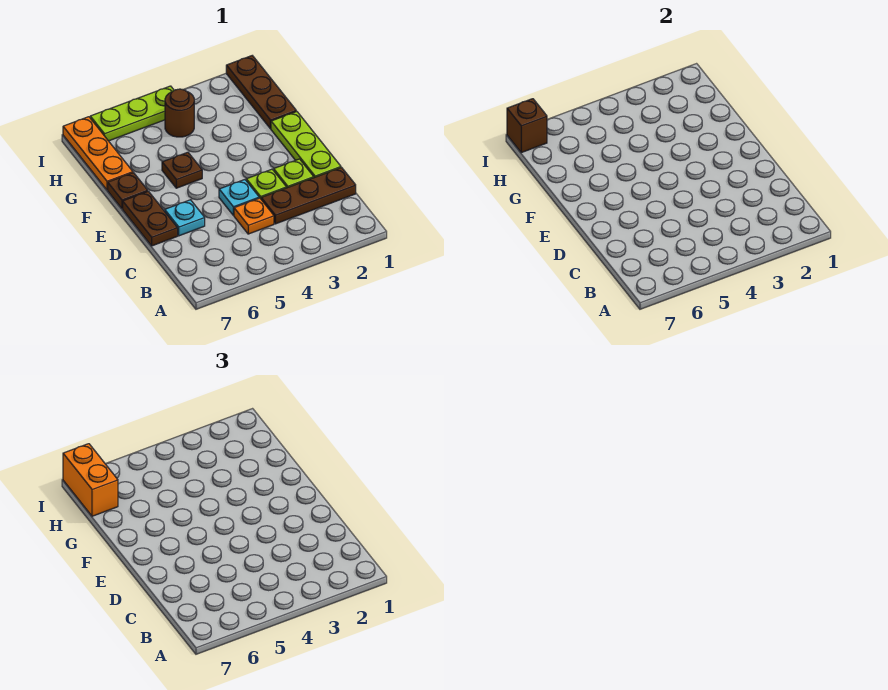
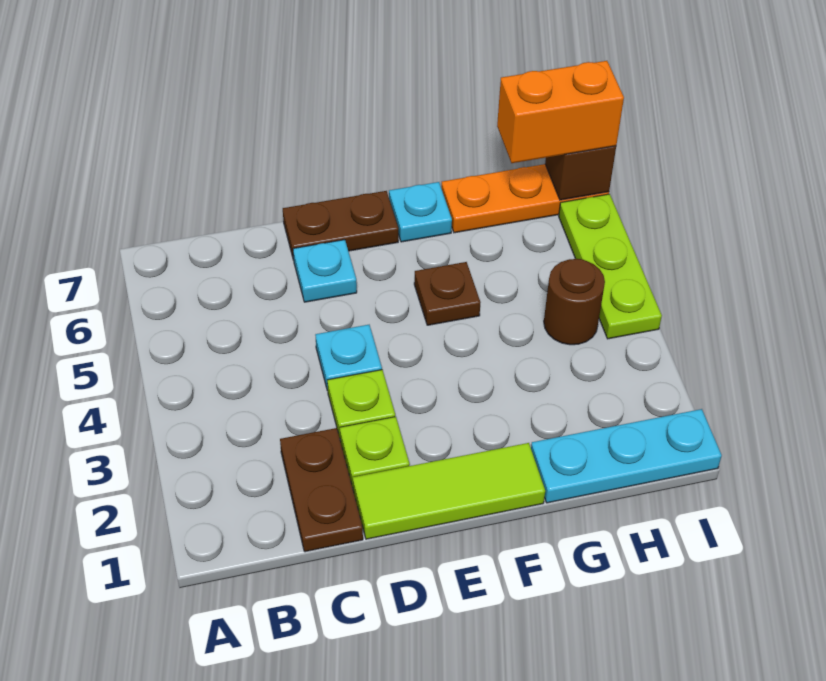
brown 1x3 plate [261,168,356,224] -> brown 1x2 plate [280,428,363,552]
orange 1x1 plate [234,198,274,234] -> none
lime 1x3 plate [271,111,341,178] -> lime 1x3 tile [353,443,545,539]
brown 1x1 plate [108,173,148,209] -> cyan 1x1 plate [389,182,452,242]
brown 1x3 plate [226,56,296,129] -> cyan 1x3 plate [531,409,722,503]

